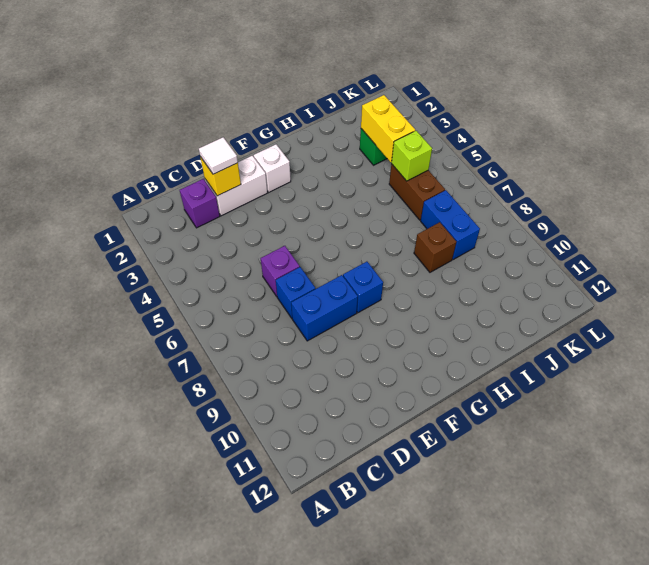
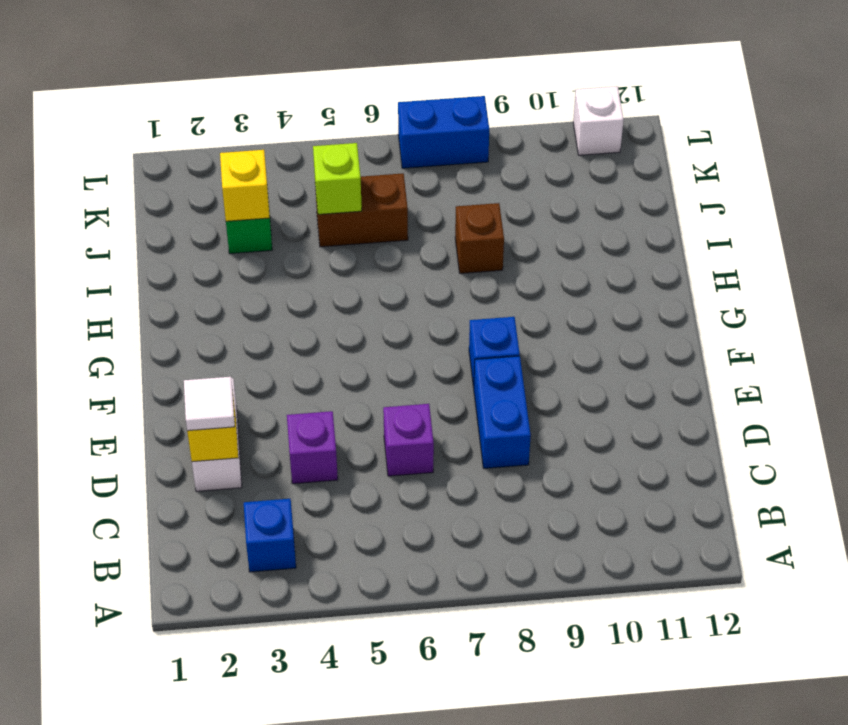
purple 1x1 brick [180,179,220,228] -> purple 1x1 brick moved to [287,411,338,484]
blue 1x1 brick [276,267,315,318] -> blue 1x1 brick moved to [244,499,296,572]
white 1x1 brick [254,144,291,192] -> white 1x1 brick moved to [573,86,623,155]
yellow 1x2 brick [361,95,415,162] -> yellow 1x1 brick [220,150,270,221]
blue 1x2 brick [421,190,480,260] -> blue 1x2 brick moved to [398,96,489,168]

